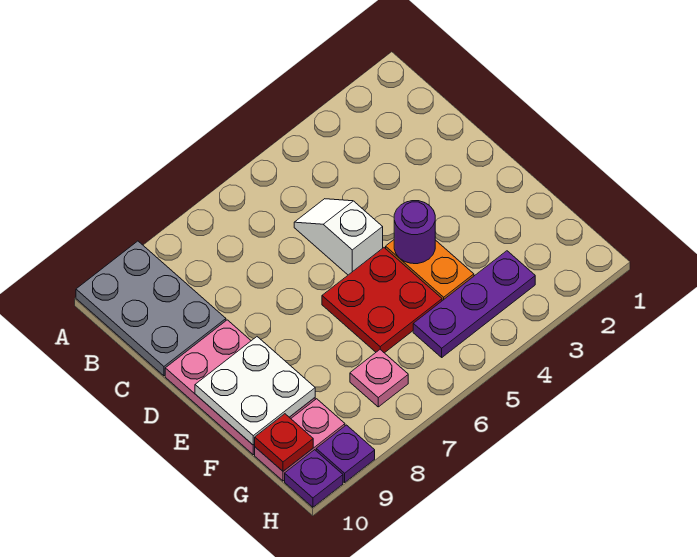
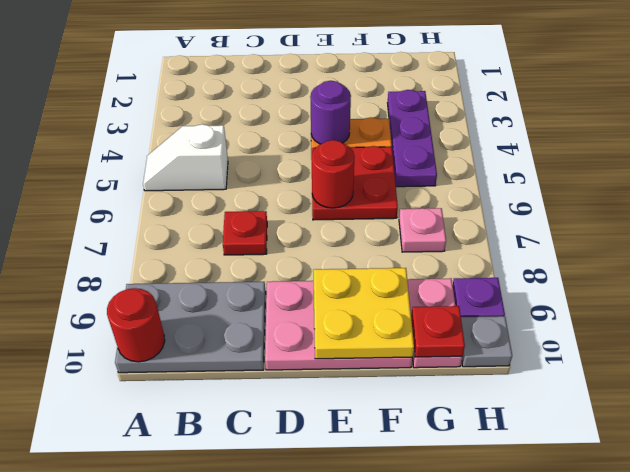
none -> red 1x1 round brick [107,288,165,362]
white 1x2 slope [294,199,383,275] -> white 1x2 slope moved to [143,124,228,191]
none -> red 1x1 plate [223,211,267,255]
none -> red 1x1 round brick [311,140,354,208]
white 2x2 plate [195,337,315,445] -> yellow 2x2 plate [313,268,414,359]
purple 1x1 plate [285,450,343,507] -> grey 1x1 plate [461,316,512,367]

